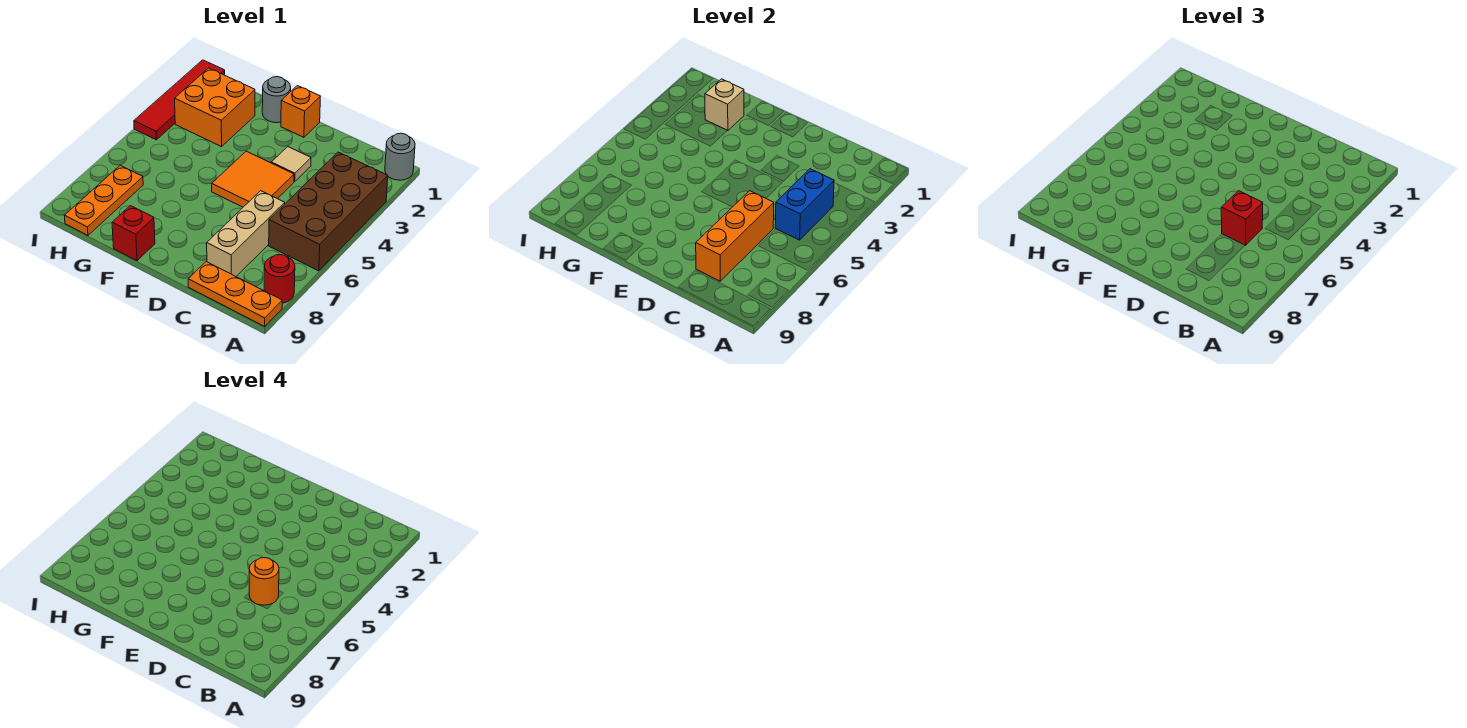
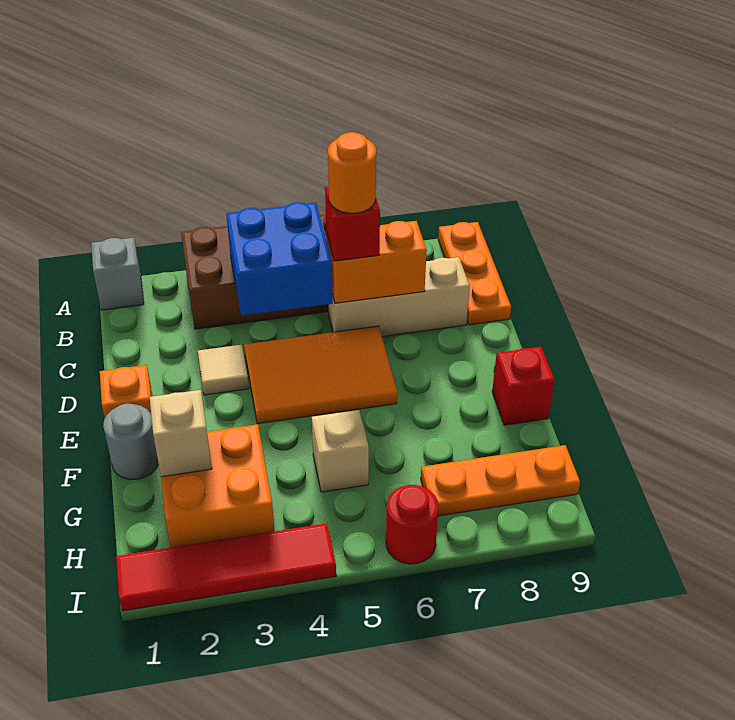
grey 1x1 round brick [385,133,415,180] -> grey 1x1 brick [91,238,144,310]
red 1x1 round brick [264,255,295,303] -> red 1x1 round brick moved to [386,485,439,564]
blue 1x2 brick [775,169,834,240] -> blue 2x2 brick [226,202,333,315]
orange 1x3 brick [696,191,774,281] -> orange 1x2 brick [326,221,427,303]
orange 2x2 tile [212,151,294,207] -> orange 2x3 tile [244,326,397,424]
none -> tan 1x1 brick [312,410,369,492]

